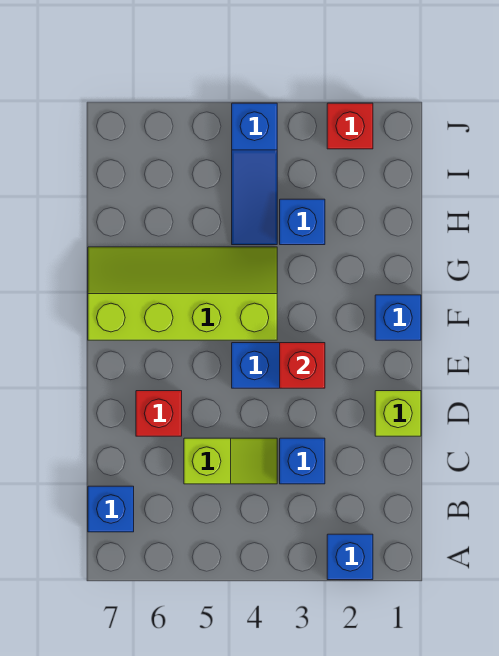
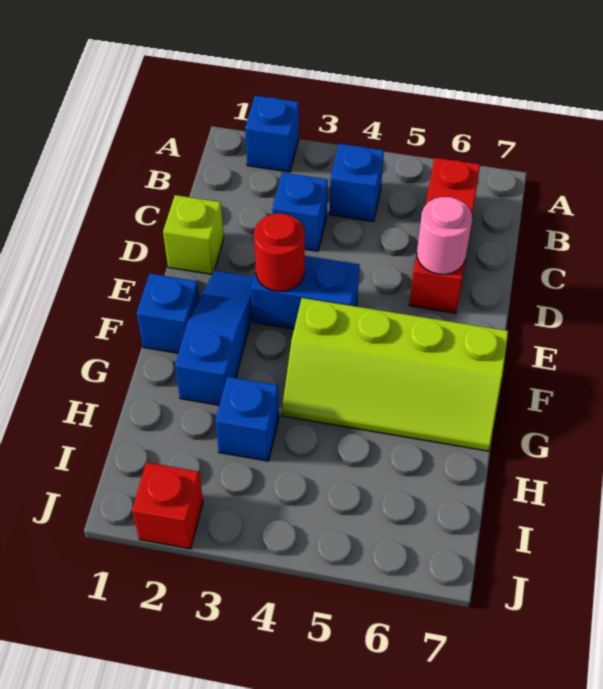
blue 1x1 brick [88,486,134,532] -> blue 1x1 brick moved to [329,144,384,222]
lime 1x2 slope [184,438,277,484] -> none
red 1x1 brick [136,391,182,436] -> red 1x3 brick [409,158,480,313]
none -> pink 1x1 round brick [417,197,472,274]
red 1x1 brick [280,343,325,388] -> red 1x1 round brick [254,214,305,291]
blue 1x3 slope [232,103,277,245] -> blue 1x3 slope moved to [175,271,254,405]

